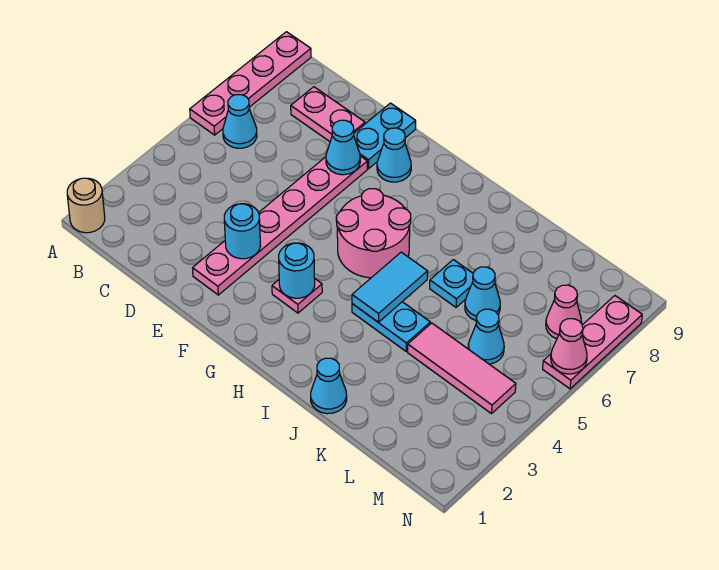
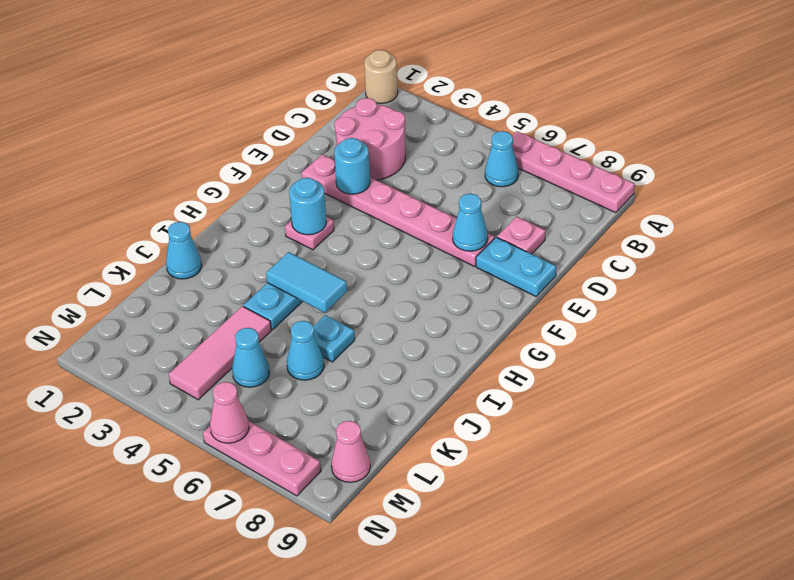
pink 1x2 plate [291,87,365,142] -> pink 1x1 plate [497,217,546,254]
cyan 1x1 cone [377,128,411,182] -> none
pink 2x2 round brick [336,189,411,278] -> pink 2x2 round brick moved to [335,98,405,180]
pink 1x1 cone [546,285,582,339] -> pink 1x1 cone moved to [331,421,370,482]

